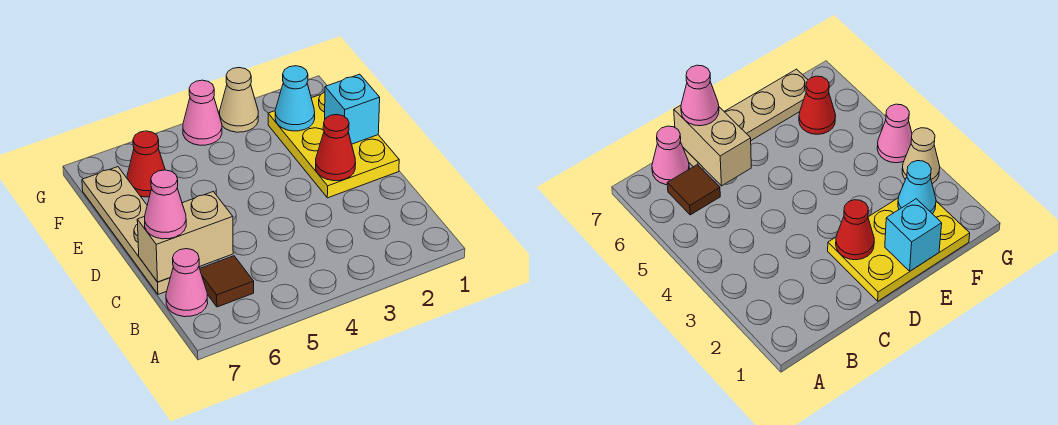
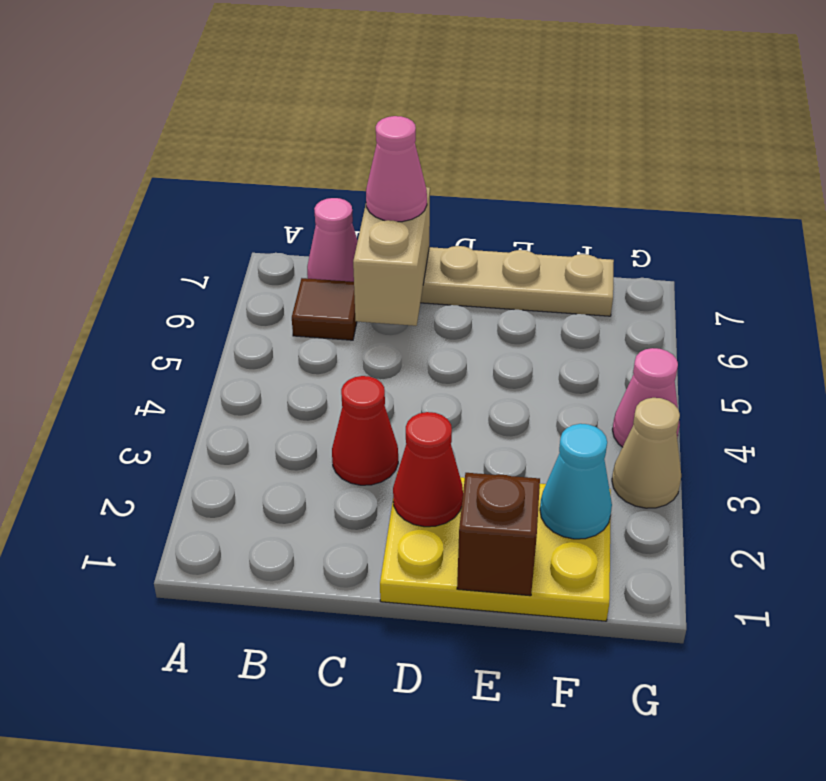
cyan 1x1 brick [325,74,380,144] -> brown 1x1 brick [457,473,540,596]
red 1x1 cone [127,131,165,197] -> red 1x1 cone moved to [332,376,398,485]

